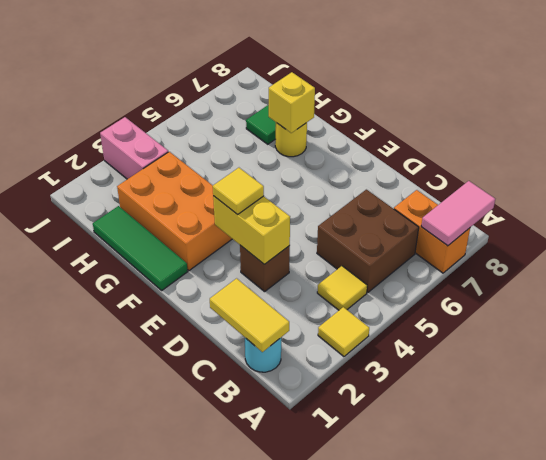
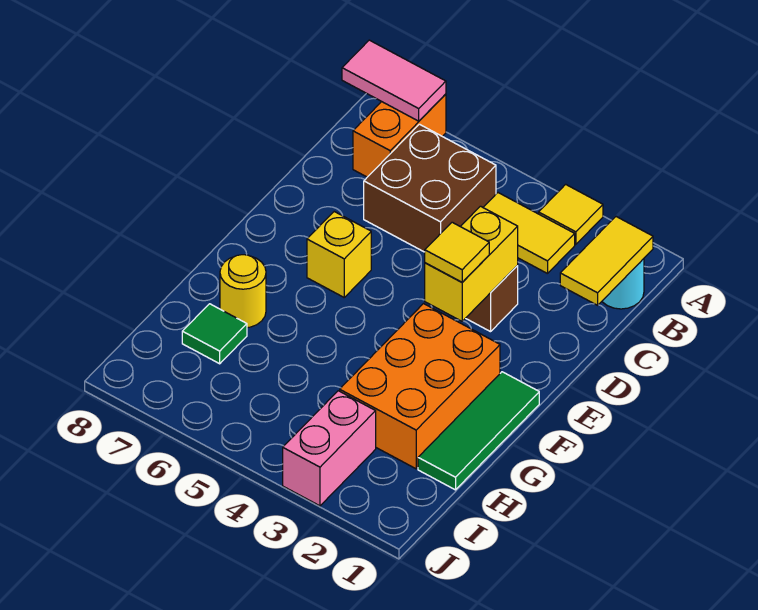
yellow 1x1 tile [317,266,367,310] -> yellow 1x2 tile [483,193,575,274]
yellow 1x1 brick [269,72,315,133] -> yellow 1x1 brick moved to [307,212,371,297]

